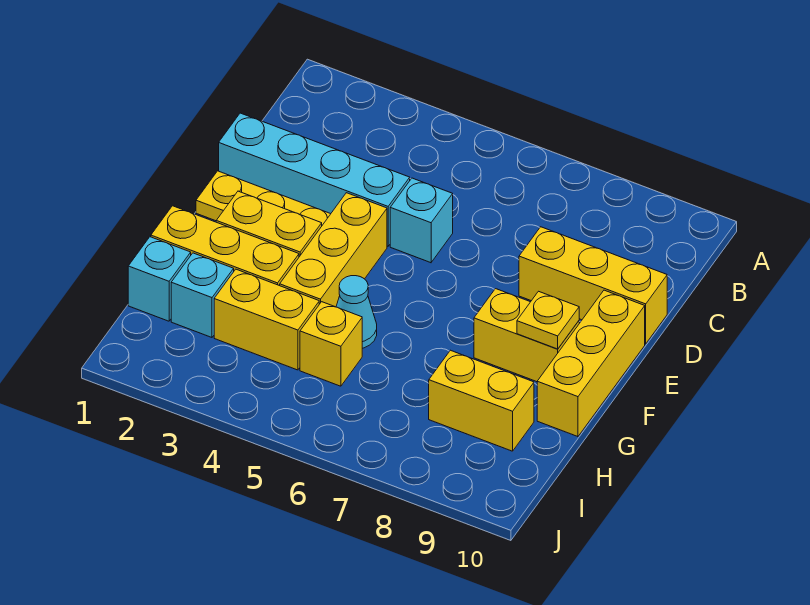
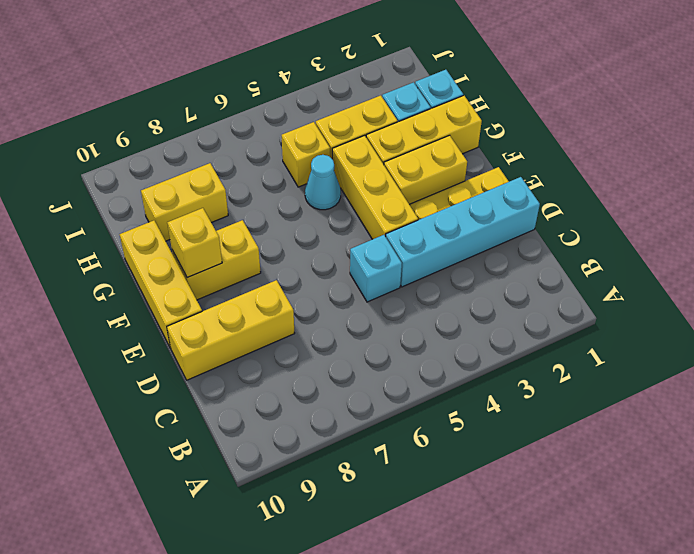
yellow 1x1 plate [517,291,579,349] -> yellow 1x1 brick [167,208,222,278]

